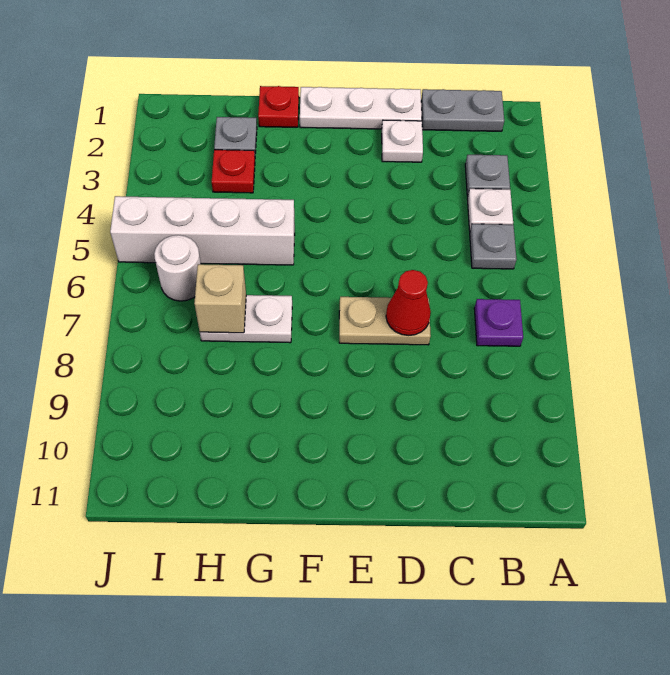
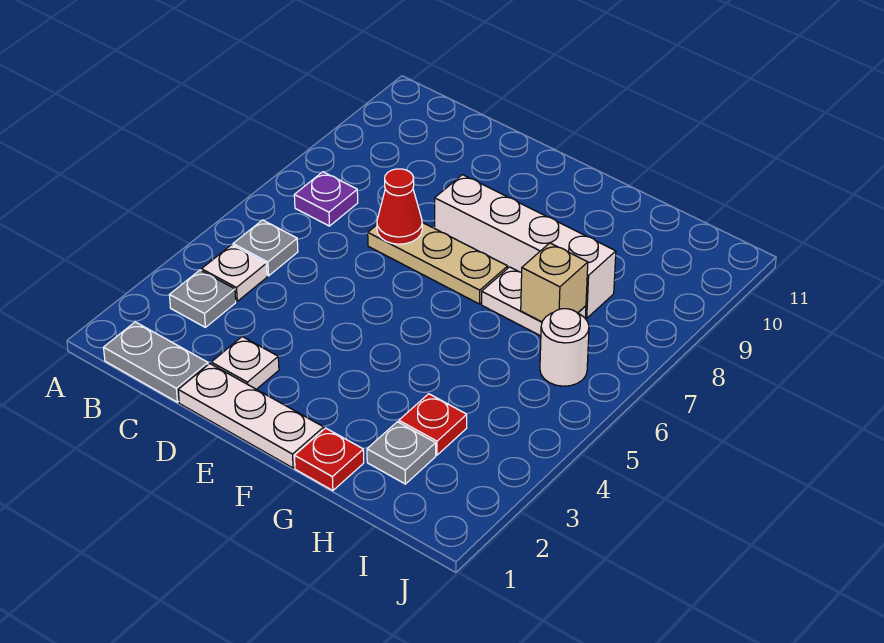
tan 1x2 plate [339,297,431,345] -> tan 1x3 plate [368,222,508,304]
white 1x4 brick [110,196,295,265] -> white 1x4 brick moved to [435,175,616,318]

